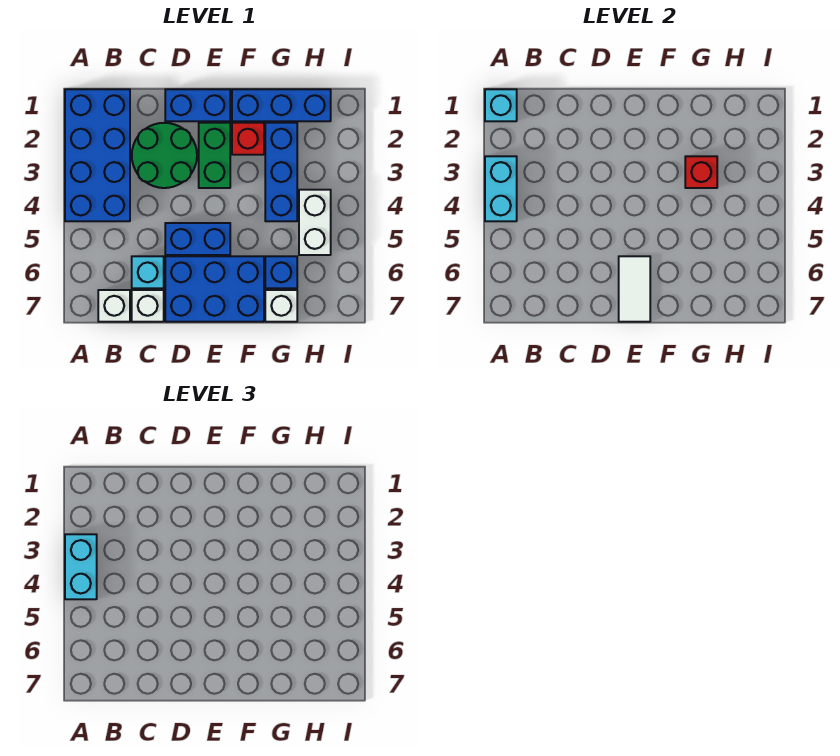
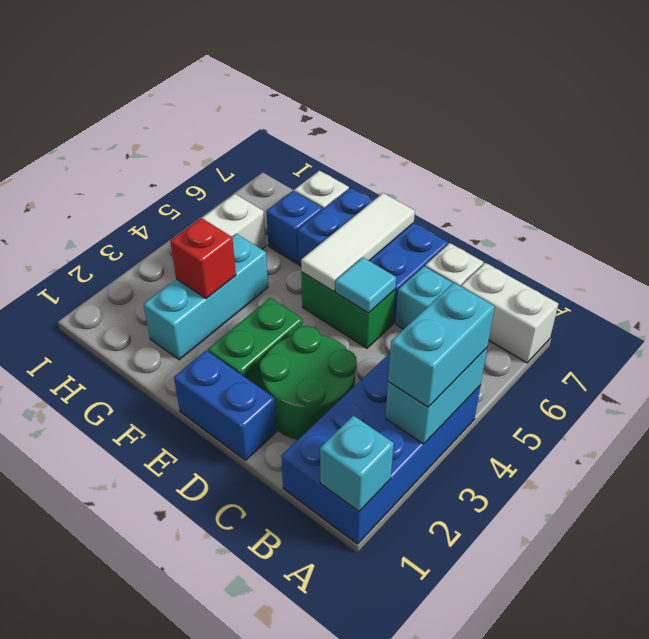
white 1x1 brick [98,290,130,322] -> white 1x2 brick [461,263,558,363]
blue 1x2 brick [165,223,230,255] -> green 1x2 brick [301,272,395,348]
none -> cyan 1x1 tile [335,257,396,313]
white 1x2 tile [619,256,650,322] -> white 1x3 tile [301,193,415,291]
blue 1x3 brick [232,89,331,121] -> none
red 1x1 brick [232,123,264,155] -> none
blue 1x3 brick [265,123,297,221] -> cyan 1x3 brick [143,234,268,360]

